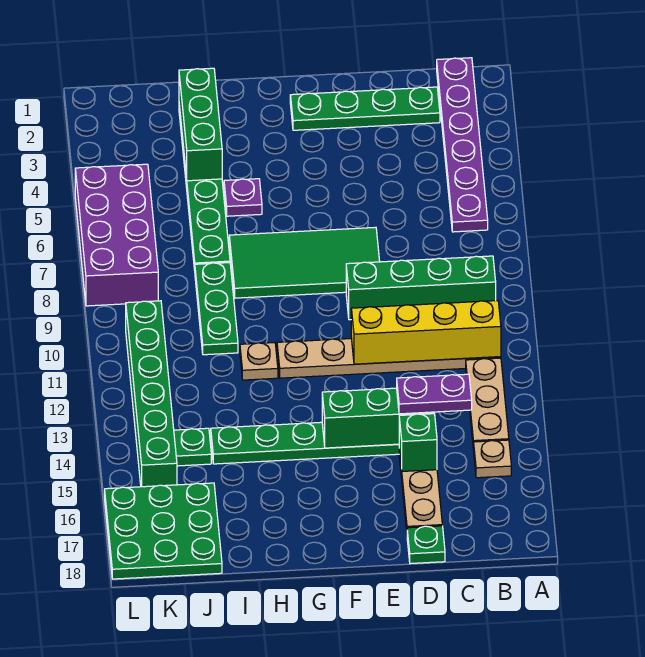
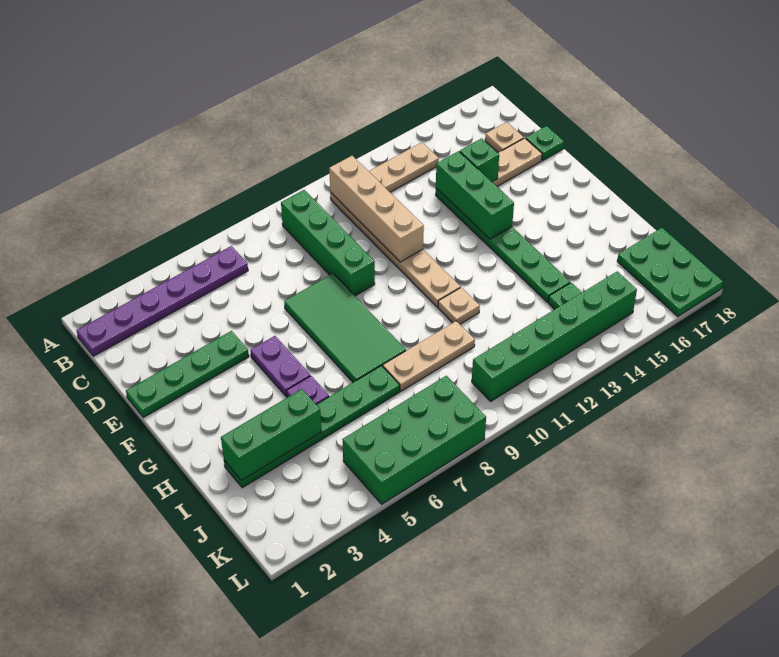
yellow 1x4 brick [351,301,501,364] -> tan 1x4 brick [329,156,424,262]
tan 1x1 plate [474,440,511,478] -> tan 1x1 plate moved to [485,122,524,153]
green 1x4 plate [290,87,440,130] -> green 1x4 plate turned to [126,331,249,417]
purple 1x2 plate [397,374,472,414] -> purple 1x2 plate moved to [250,336,310,397]
green 1x3 plate [195,263,238,355] -> tan 1x3 plate [383,321,475,391]
green 3x3 plate [105,483,222,579] -> green 2x3 plate [617,228,723,317]
purple 2x4 brick [75,164,158,306] -> green 2x4 brick [342,376,486,504]

